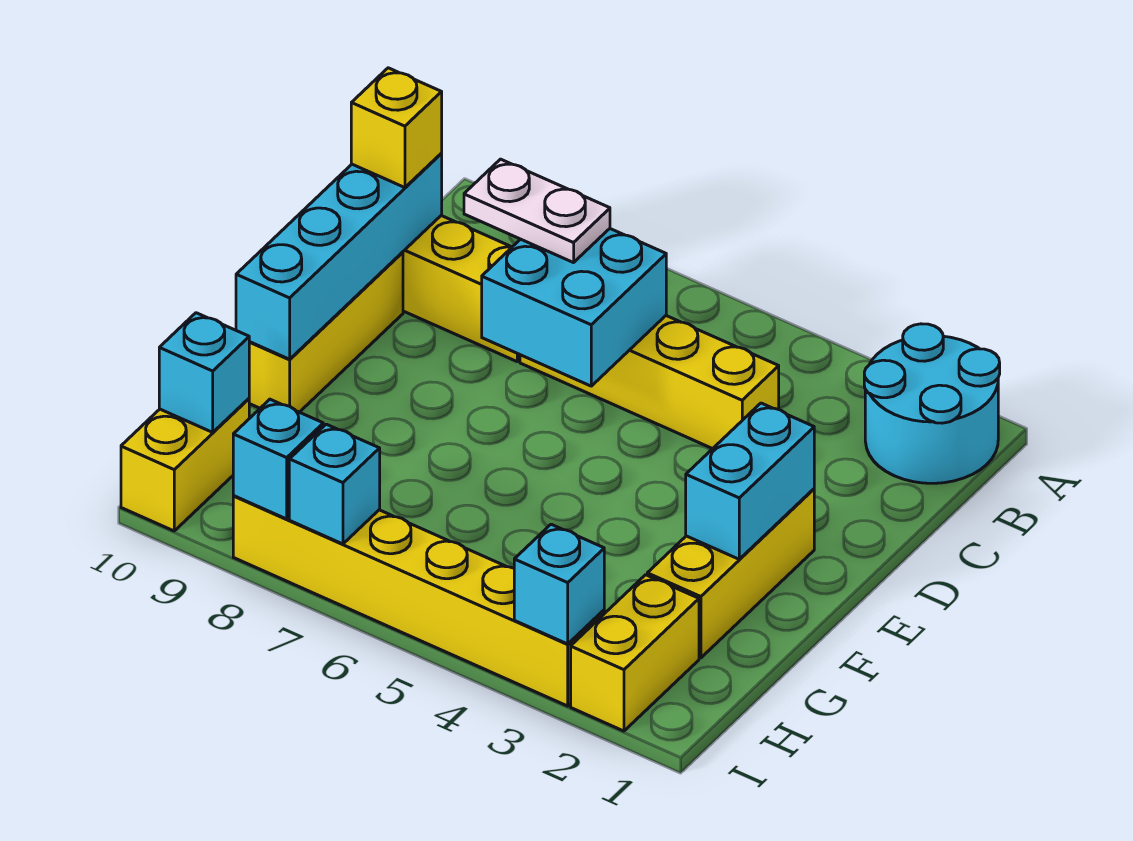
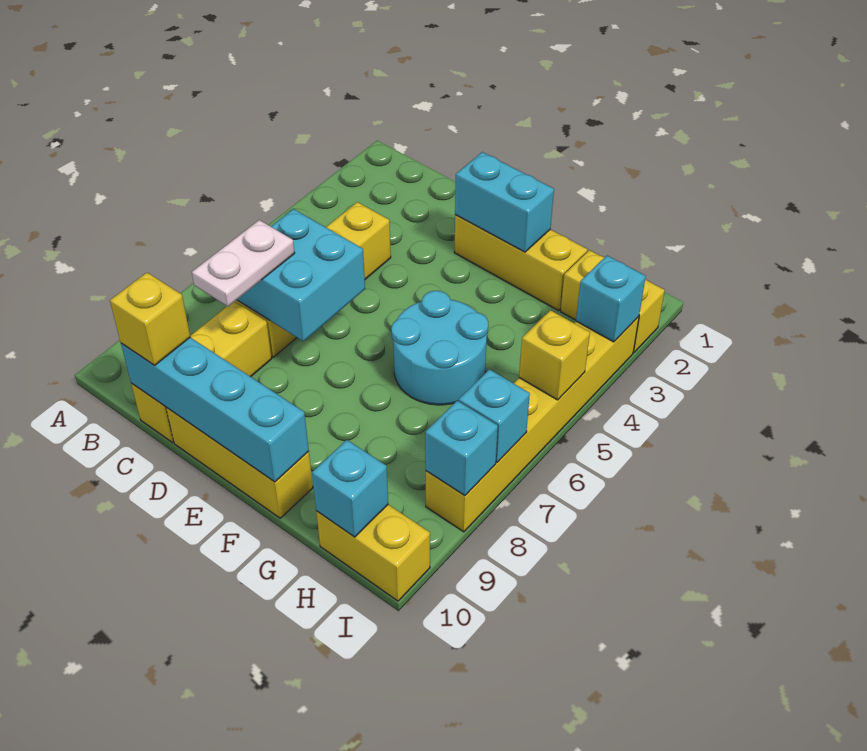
cyan 2x2 round brick [864,324,1000,483] -> cyan 2x2 round brick moved to [391,291,488,405]
none -> yellow 1x1 brick [519,310,590,400]

